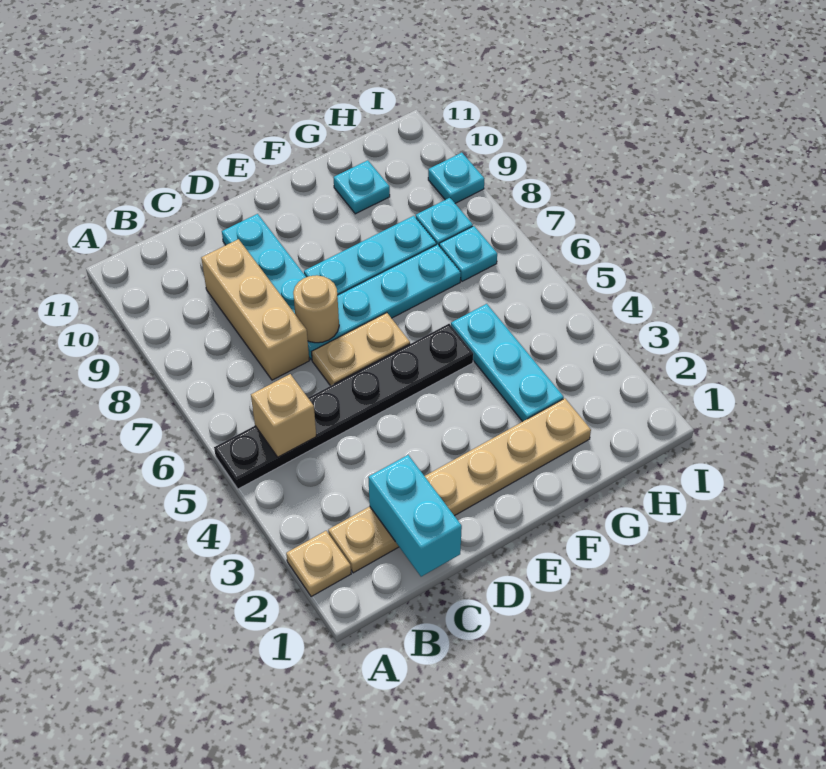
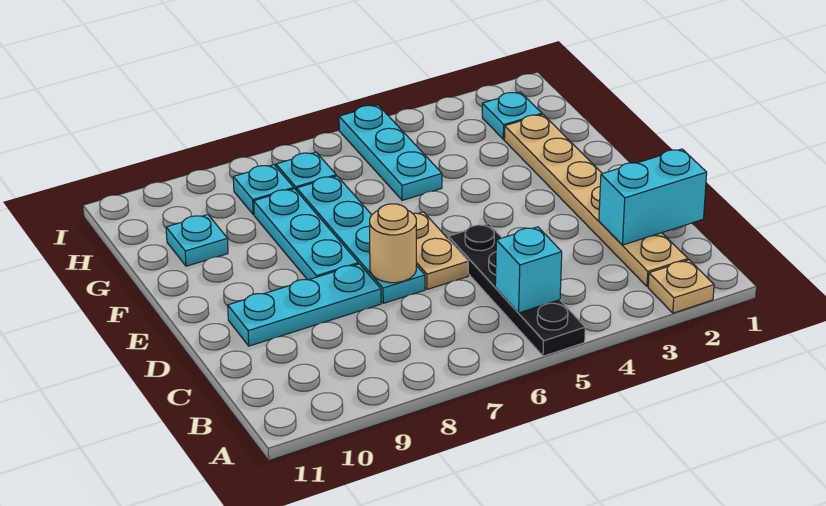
black 1x6 plate [214,324,473,489] -> black 1x4 plate [448,224,585,356]
tan 1x1 brick [251,374,316,457] -> cyan 1x1 brick [495,227,562,313]
tan 1x3 brick [201,239,309,380] -> none
cyan 1x3 plate [451,304,564,422] -> cyan 1x3 plate turned to [339,105,442,200]
cyan 1x1 plate [428,153,484,203] -> cyan 1x1 plate moved to [482,92,542,139]

